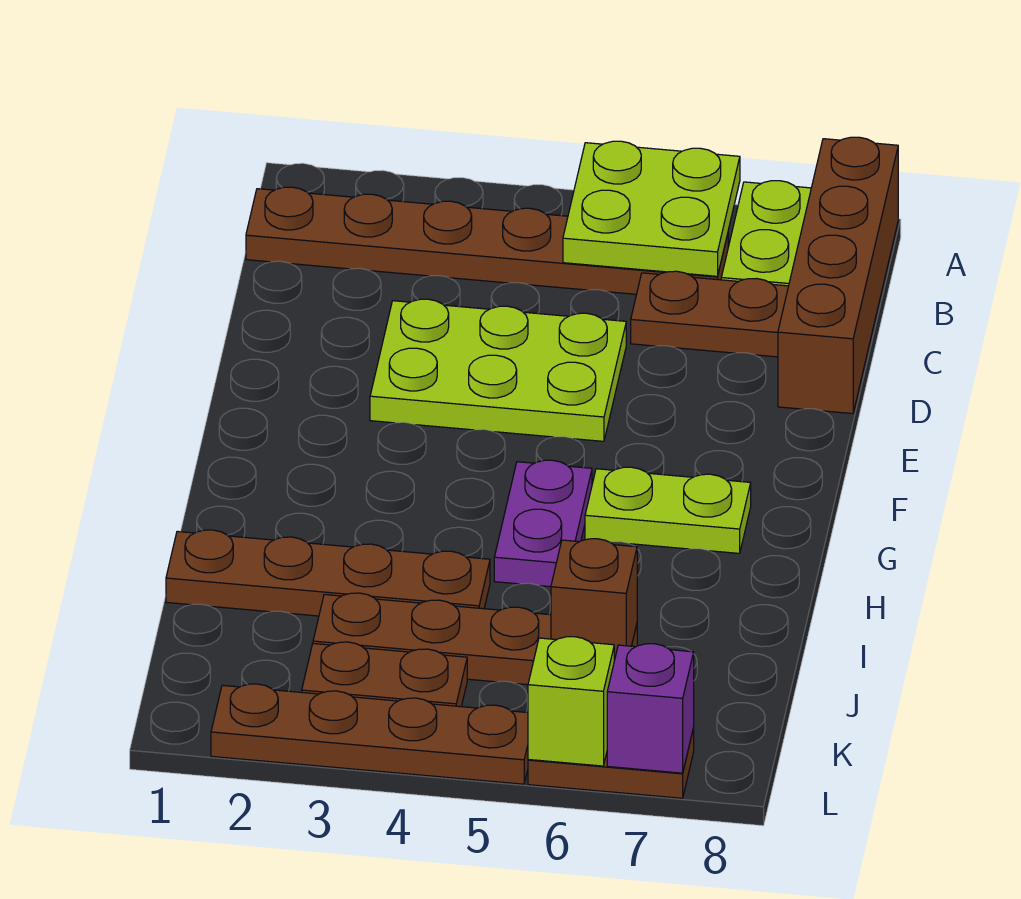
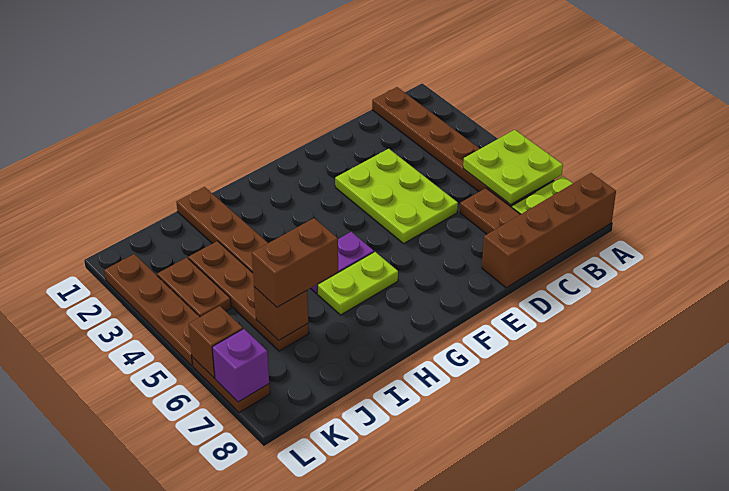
lime 1x2 plate [585,467,751,553] -> lime 1x2 plate turned to [318,252,398,315]
none -> brown 1x2 brick [252,218,338,307]
lime 1x1 brick [528,637,614,766] -> brown 1x1 brick [188,306,243,378]

